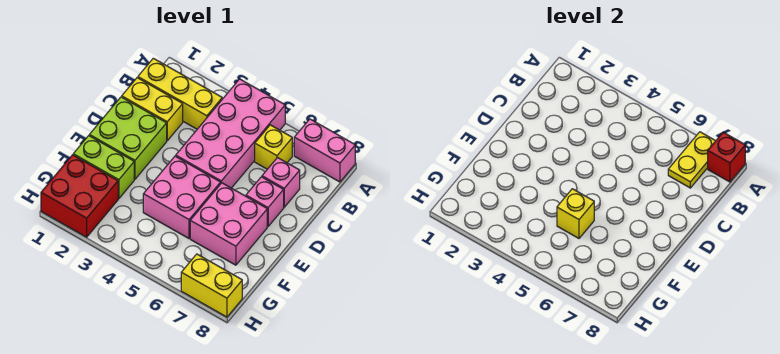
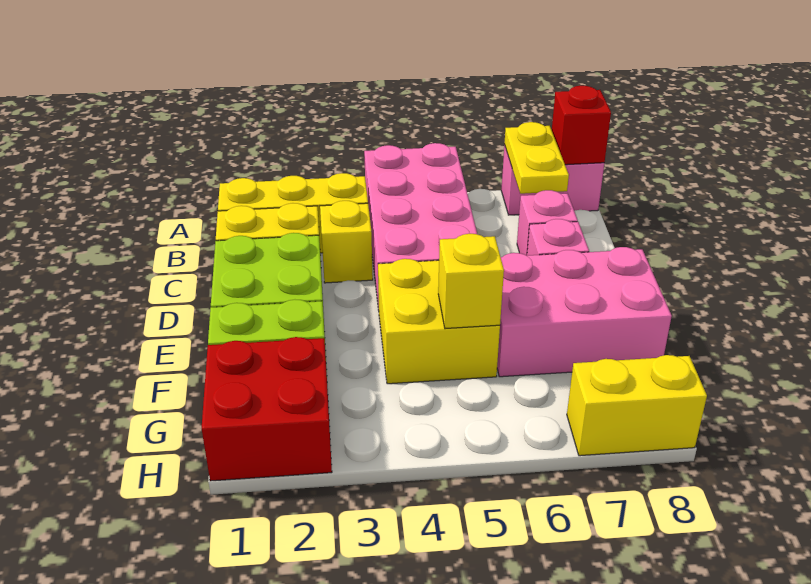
yellow 1x1 brick [255,125,292,169] -> yellow 1x1 brick moved to [320,201,373,283]
pink 2x2 brick [143,156,221,238] -> yellow 2x2 brick [378,259,500,384]
pink 2x2 brick [190,183,267,265] -> pink 2x3 brick [497,247,672,377]

